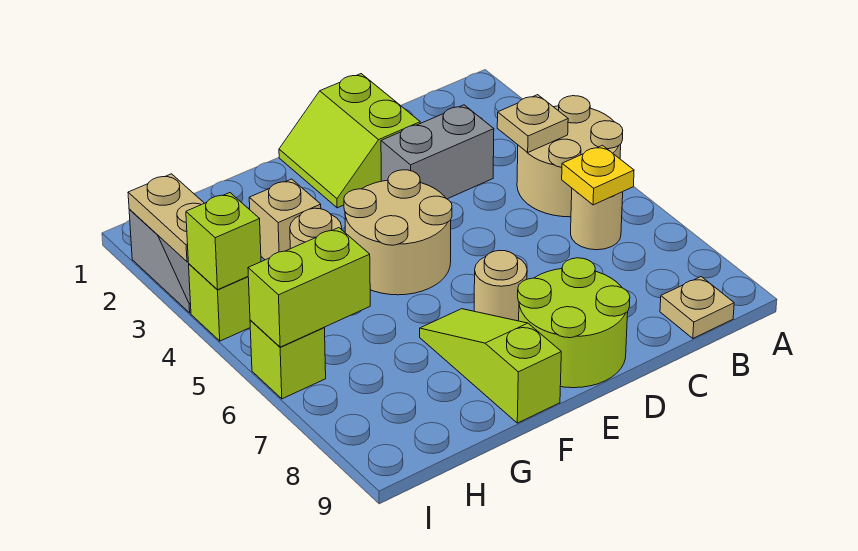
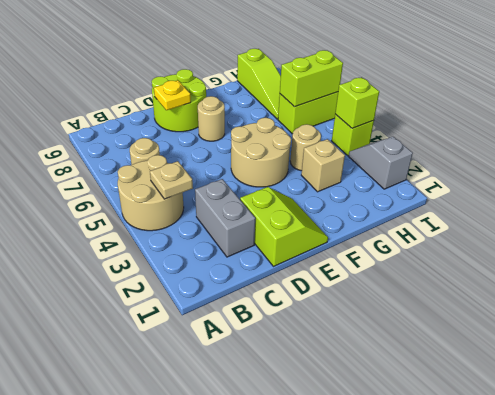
yellow 1x1 plate [562,145,634,205] -> yellow 1x1 plate moved to [154,80,191,110]
tan 1x1 plate [660,277,734,338] -> none
grey 1x2 brick [381,105,494,199] -> grey 1x2 brick turned to [195,179,255,257]
lime 1x3 slope [420,309,561,423] -> lime 1x3 slope moved to [237,49,281,119]
tan 1x2 plate [128,174,204,262] -> none
lime 1x1 brick [250,320,326,399] -> lime 1x2 brick [278,92,338,134]

